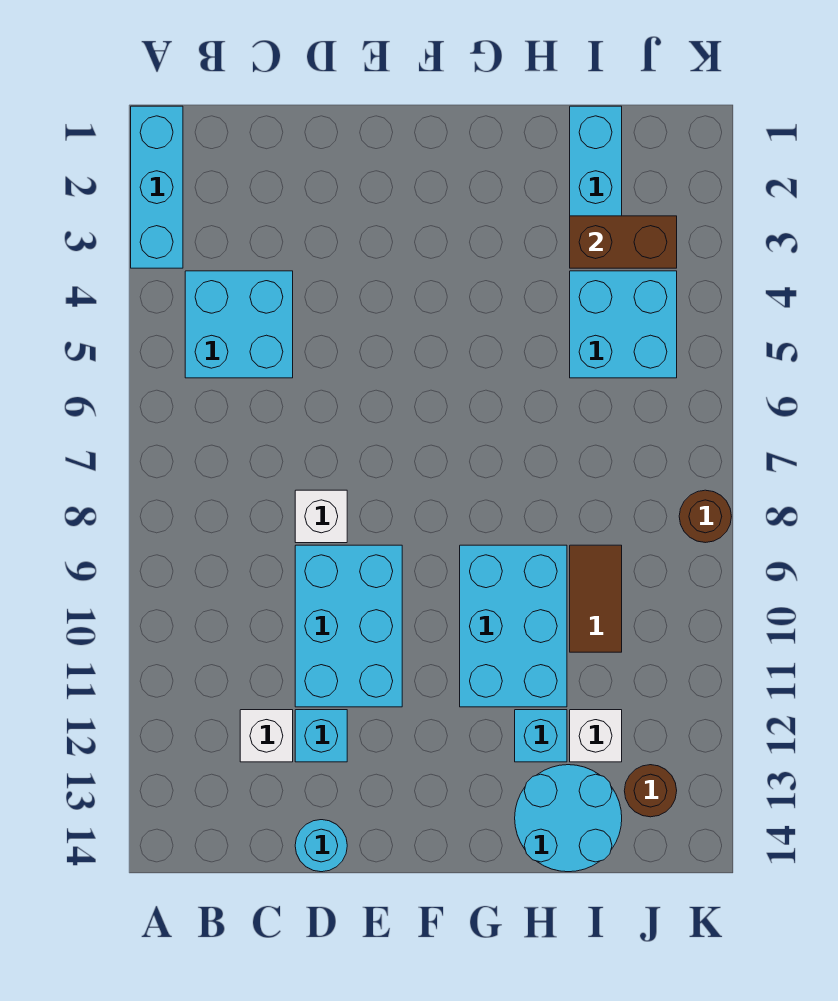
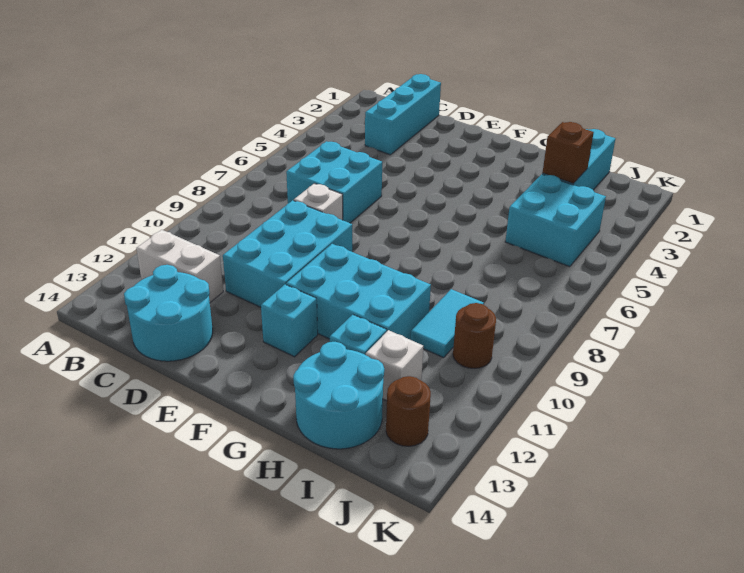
cyan 1x3 brick [131,106,183,268] -> cyan 1x3 brick moved to [365,74,441,155]
cyan 2x2 brick [185,271,293,378] -> cyan 2x2 brick moved to [286,141,382,223]
white 1x1 brick [240,710,293,762] -> white 1x2 brick [136,230,223,302]
cyan 1x1 brick [295,710,347,762] -> cyan 1x1 brick moved to [261,284,318,357]
cyan 1x1 round brick [295,820,347,872] -> cyan 2x2 round brick [124,265,213,361]
cyan 2x3 brick [460,545,567,707] -> cyan 2x3 brick turned to [286,244,431,339]
brown 1x2 brick [570,216,677,268] -> brown 1x1 brick [543,122,594,183]
brown 1x2 tile [570,545,622,652] -> cyan 1x2 tile [410,289,484,358]
brown 1x1 round brick [679,490,731,543] -> brown 1x1 round brick moved to [453,303,496,369]

